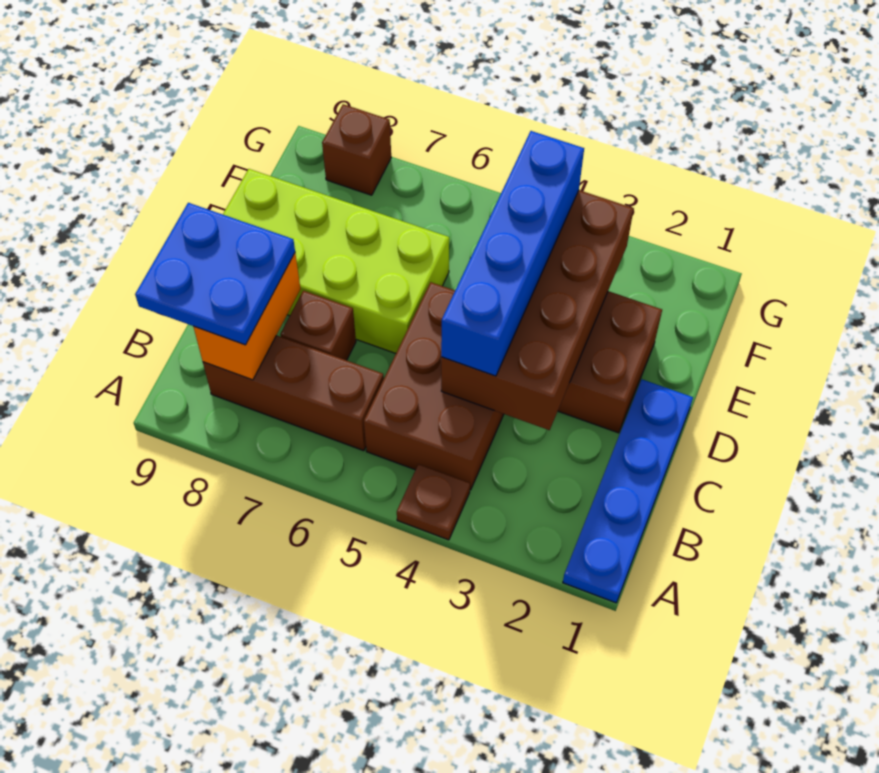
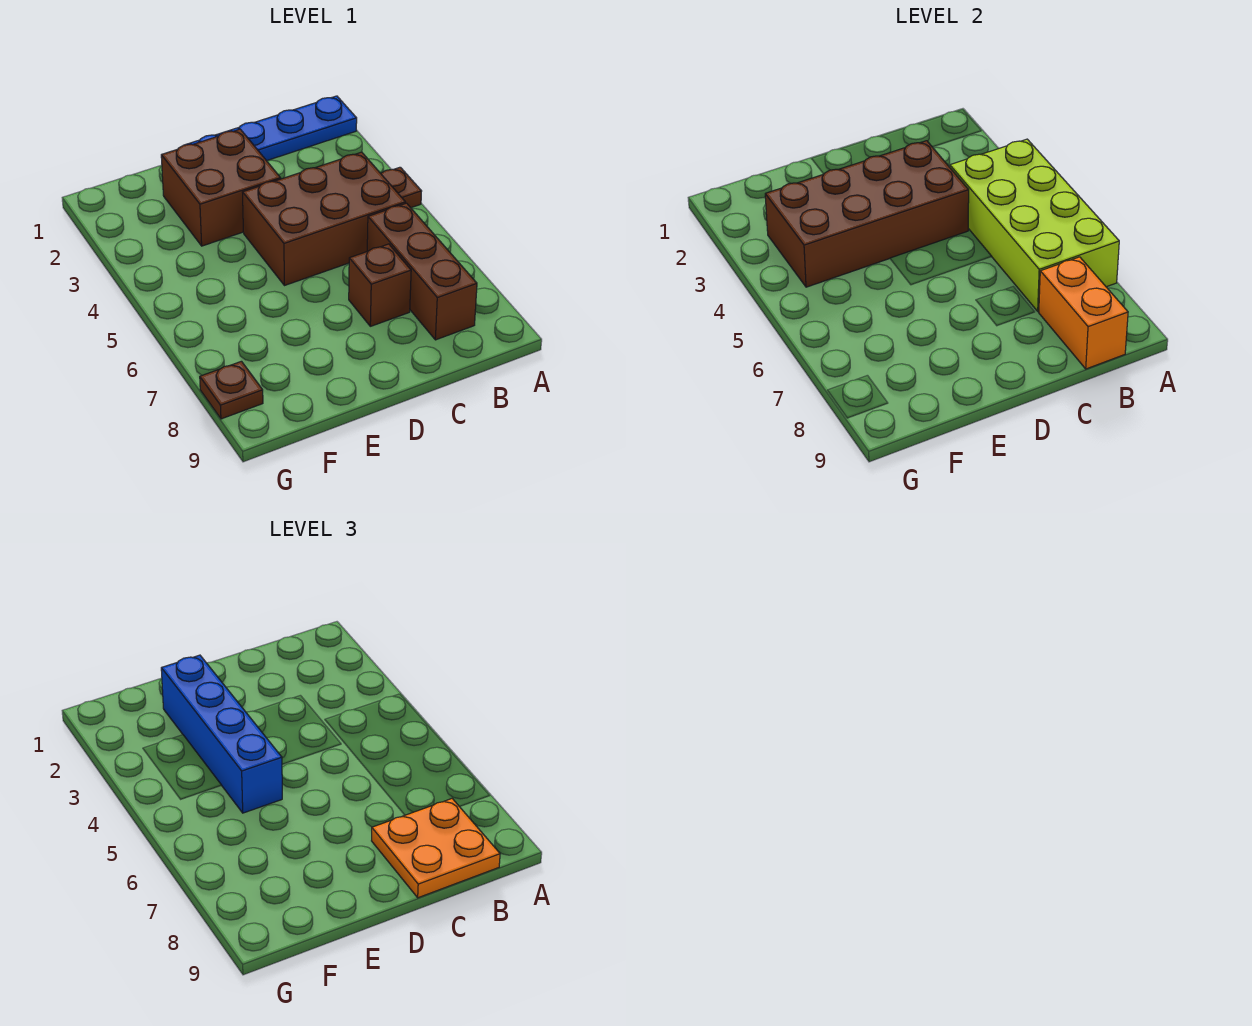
orange 1x2 brick [193,253,300,380] -> orange 1x2 brick turned to [1039,257,1128,369]
blue 2x2 plate [135,203,295,345] -> orange 2x2 plate [372,799,500,898]
blue 1x4 brick [441,131,584,376] -> blue 1x4 brick turned to [161,655,282,813]
lime 2x4 brick [223,169,449,353] -> lime 2x4 brick moved to [950,139,1119,311]
brown 1x1 brick [322,104,391,195] -> brown 1x1 plate [200,361,263,419]

